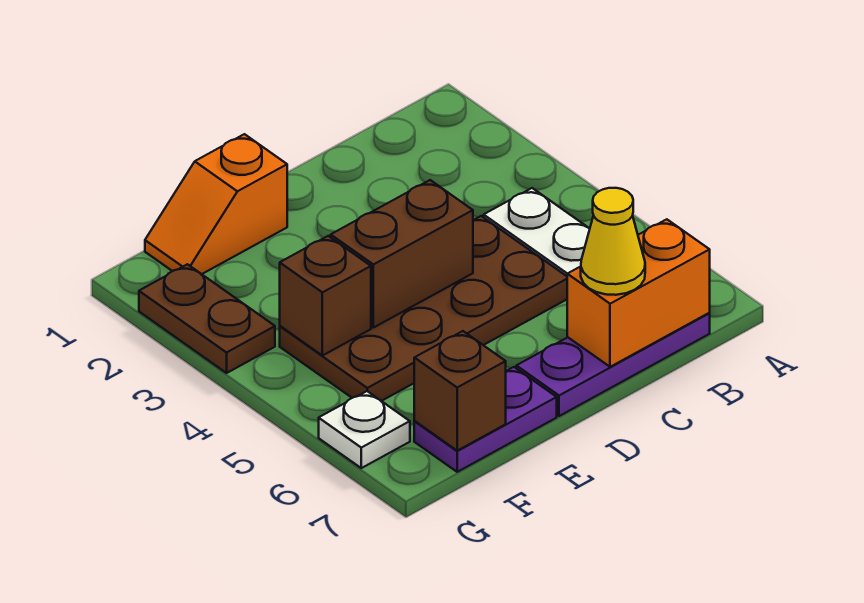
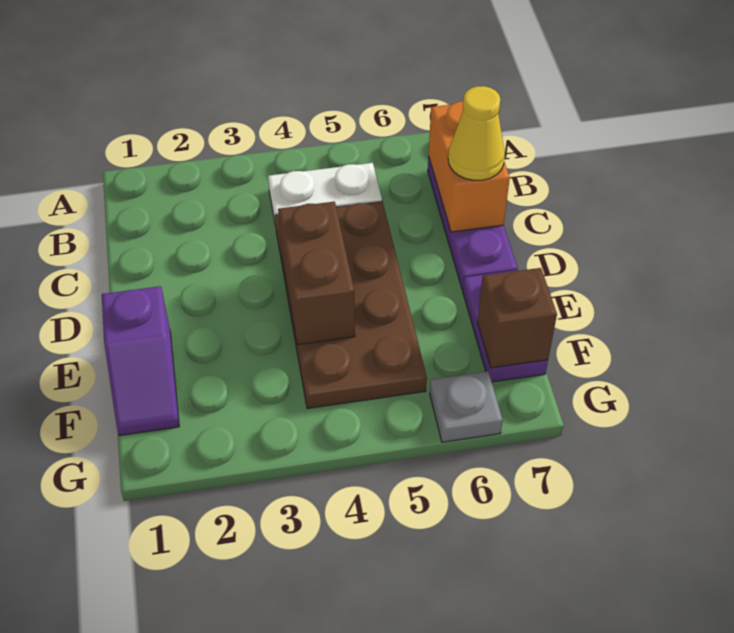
orange 1x2 slope [145,134,287,274] -> purple 1x2 slope [102,286,179,436]
brown 1x1 brick [280,236,371,356] -> none
brown 1x2 plate [139,264,275,373] -> none
white 1x1 plate [319,391,410,468] -> grey 1x1 plate [430,371,503,442]

